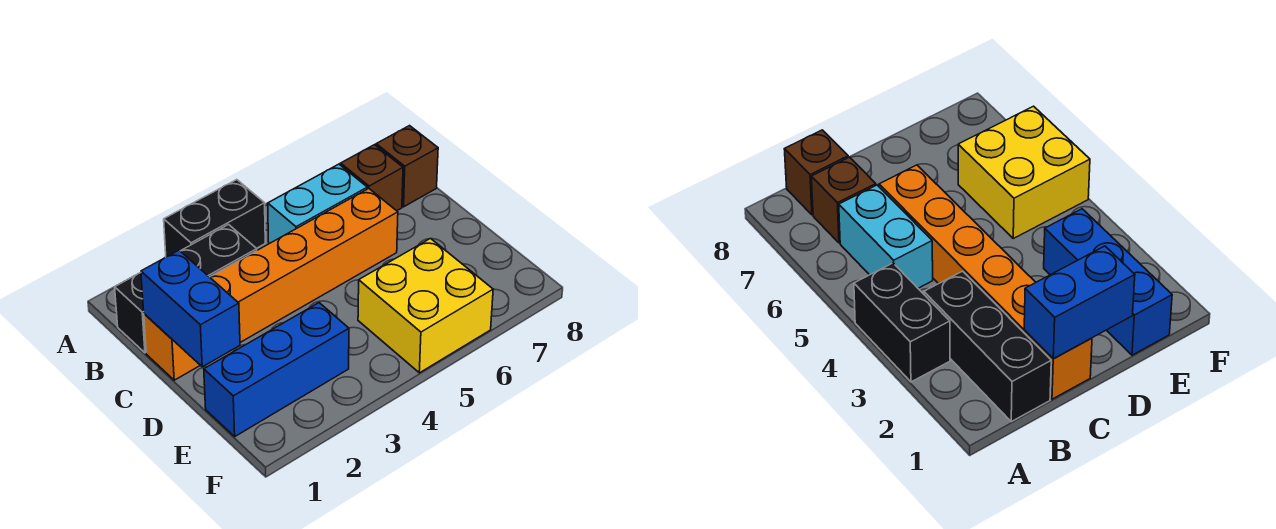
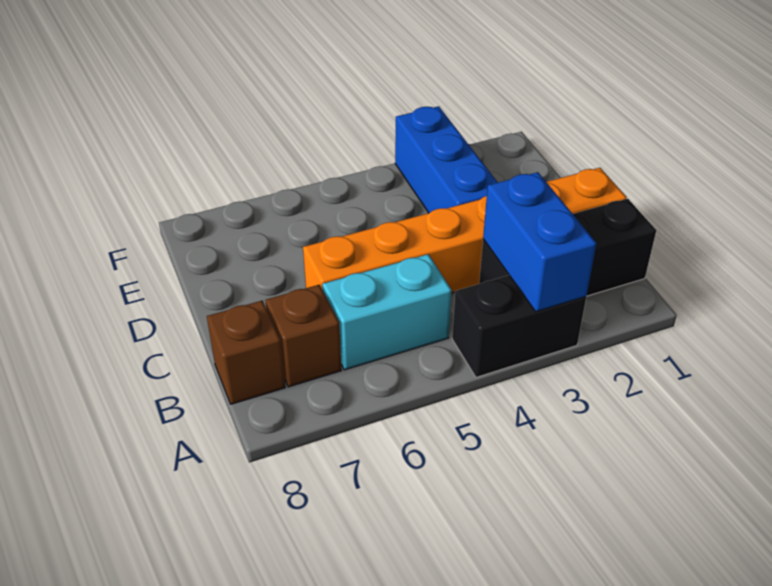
blue 1x2 brick [141,250,240,367] -> blue 1x2 brick moved to [483,172,596,312]
blue 1x3 brick [204,303,349,436] -> blue 1x3 brick turned to [395,106,498,213]
yellow 2x2 brick [358,239,493,373] -> none

